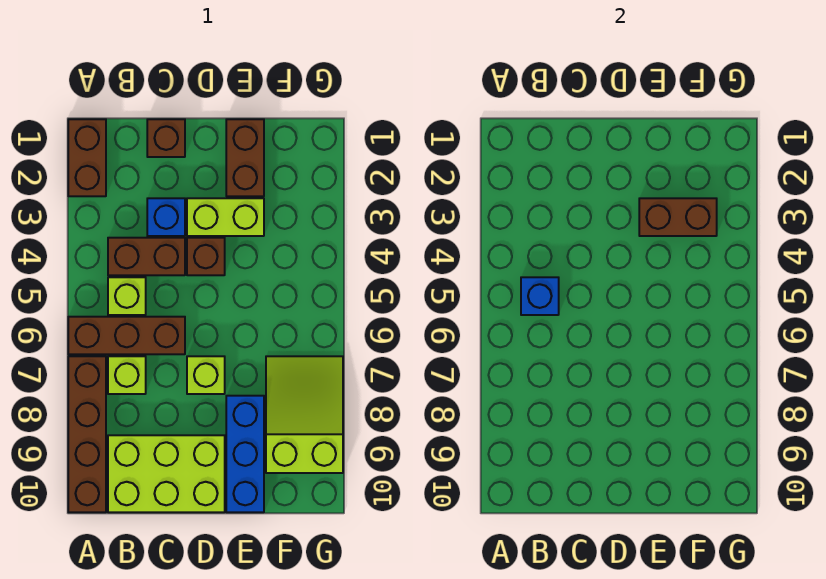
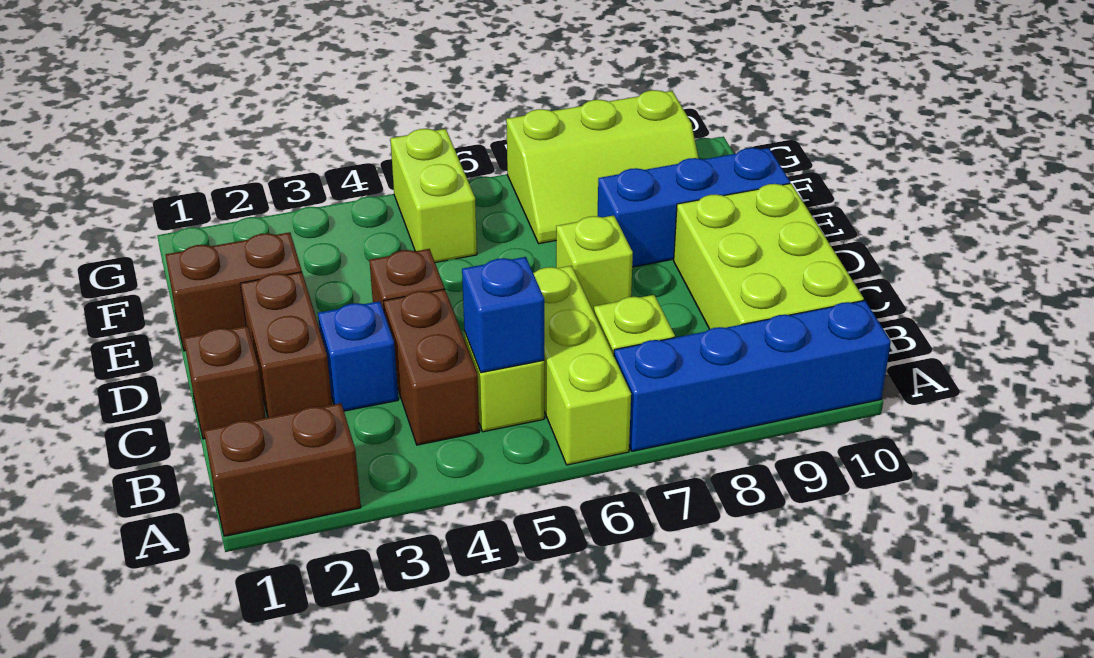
brown 1x3 brick [68,317,185,354] -> lime 1x3 brick [533,266,631,465]
brown 1x4 brick [68,356,106,512] -> blue 1x4 brick [614,300,891,451]
lime 1x2 brick [187,198,264,236] -> lime 1x2 brick moved to [390,129,477,263]
brown 1x2 brick [639,198,717,236] -> brown 1x2 brick moved to [240,272,332,417]
lime 2x3 slope [266,356,343,473] -> lime 2x3 slope turned to [506,90,699,244]

